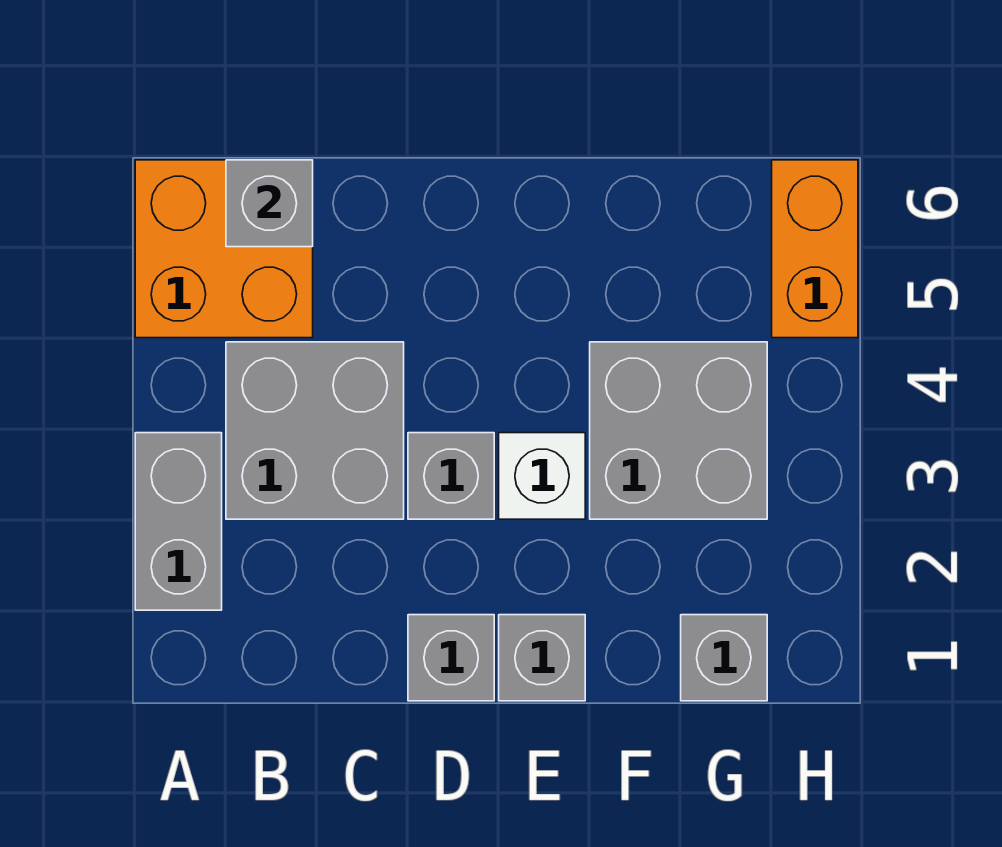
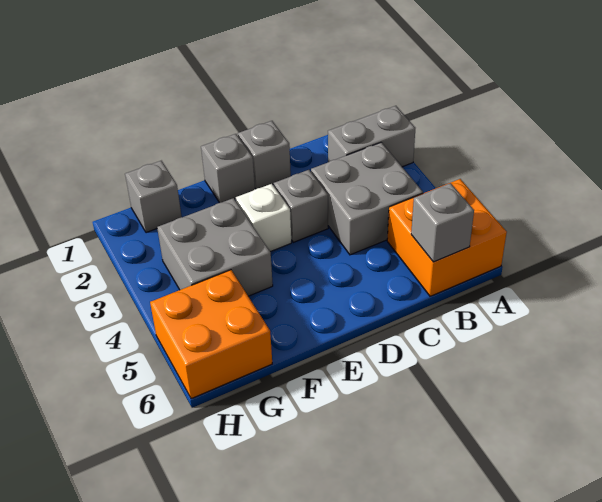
grey 1x2 brick [135,433,222,610] -> grey 1x2 brick turned to [328,106,415,167]
orange 1x2 brick [772,160,858,338] -> orange 2x2 brick [150,270,272,399]

